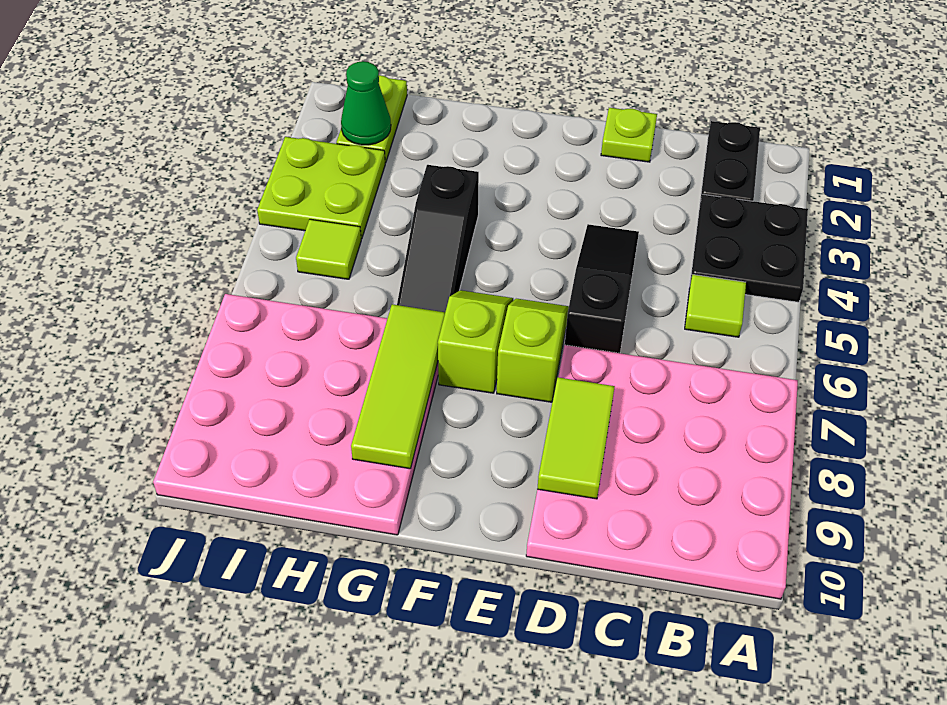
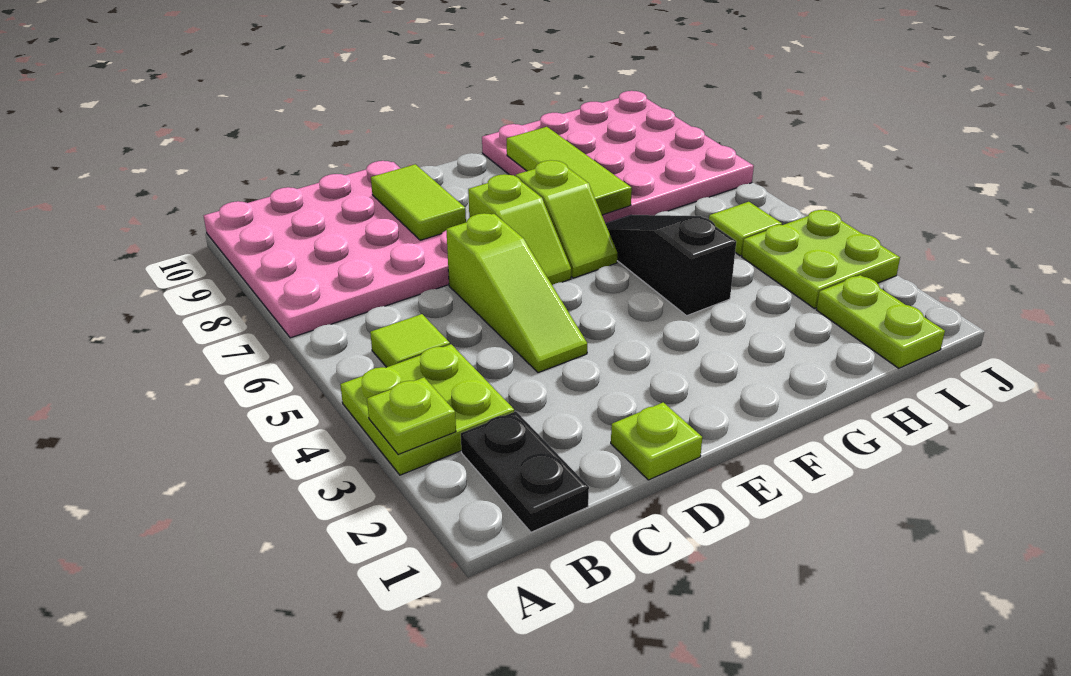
black 2x2 plate [690,194,808,302] -> lime 2x2 plate [340,344,514,475]
none -> lime 1x1 plate [367,377,456,455]
black 1x3 slope [565,224,639,353] -> lime 1x3 slope [446,213,587,373]
green 1x1 cone [341,61,391,145] -> none

